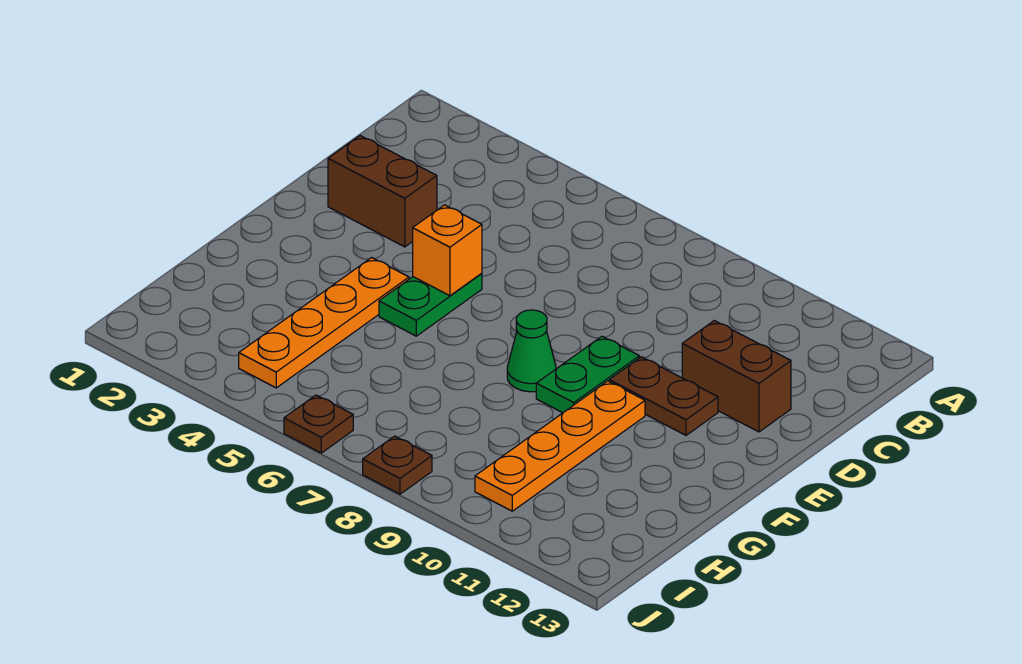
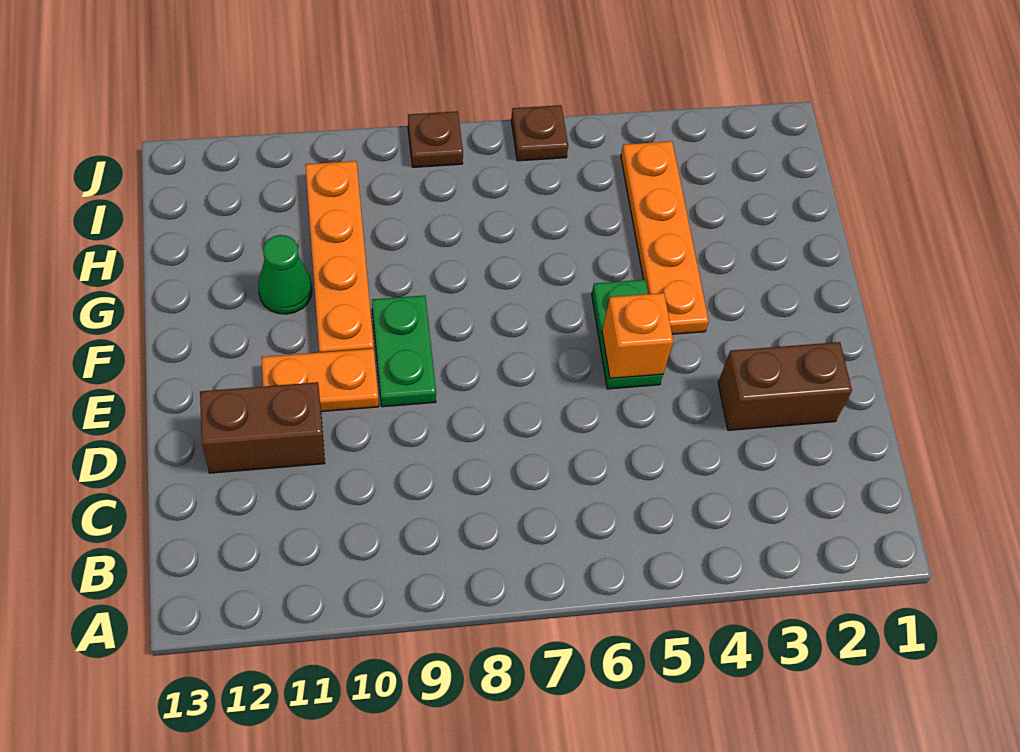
brown 1x2 plate [609,357,718,435] -> orange 1x2 plate [261,349,379,411]
green 1x1 cone [507,310,556,392] -> green 1x1 cone moved to [258,235,312,314]

